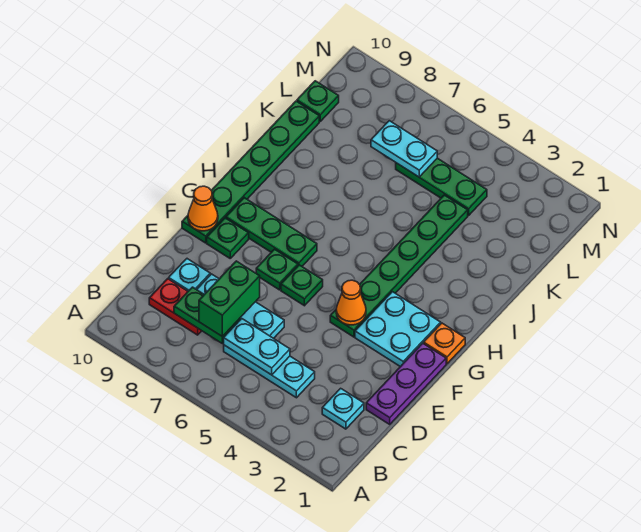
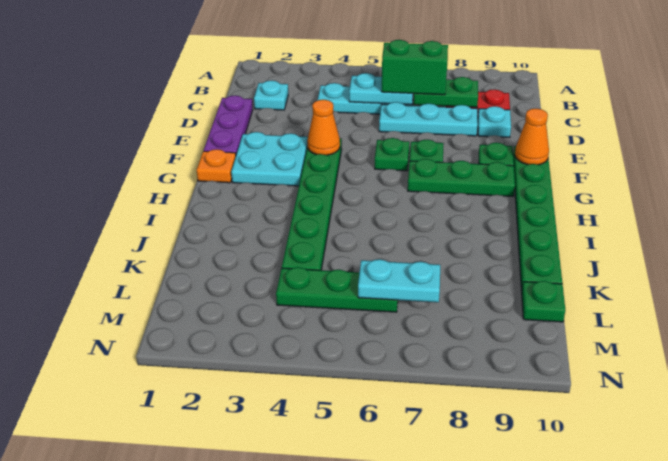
green 1x2 brick [199,261,260,336] -> green 1x2 brick turned to [382,40,448,95]

